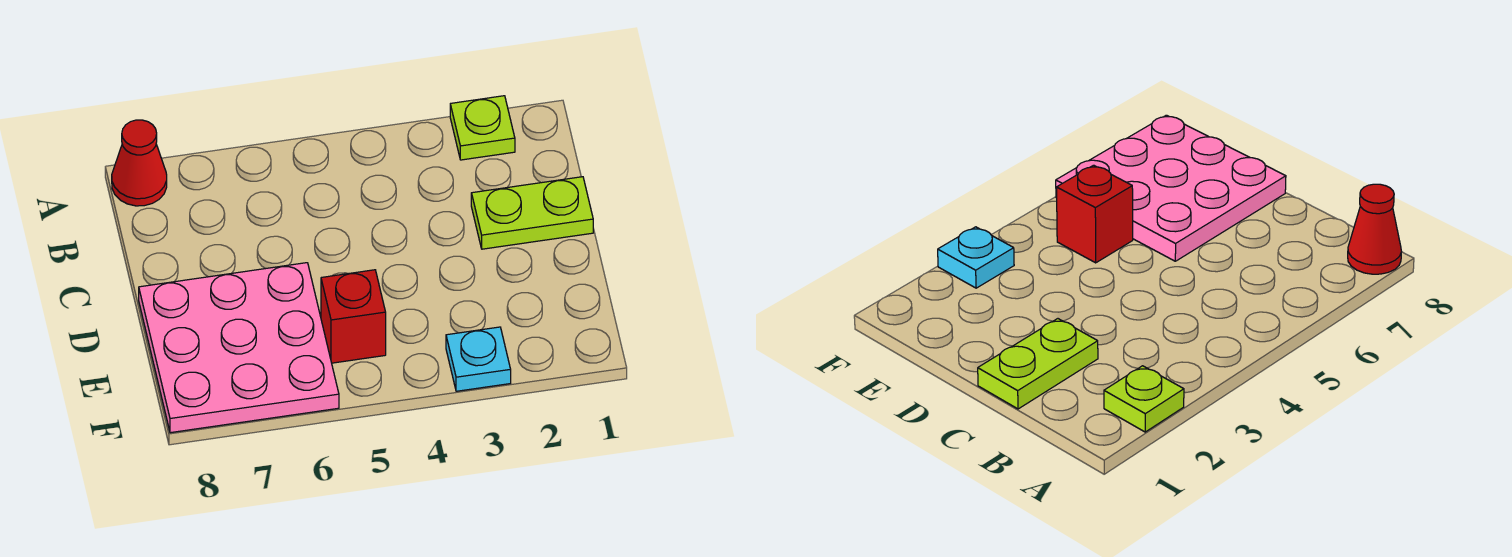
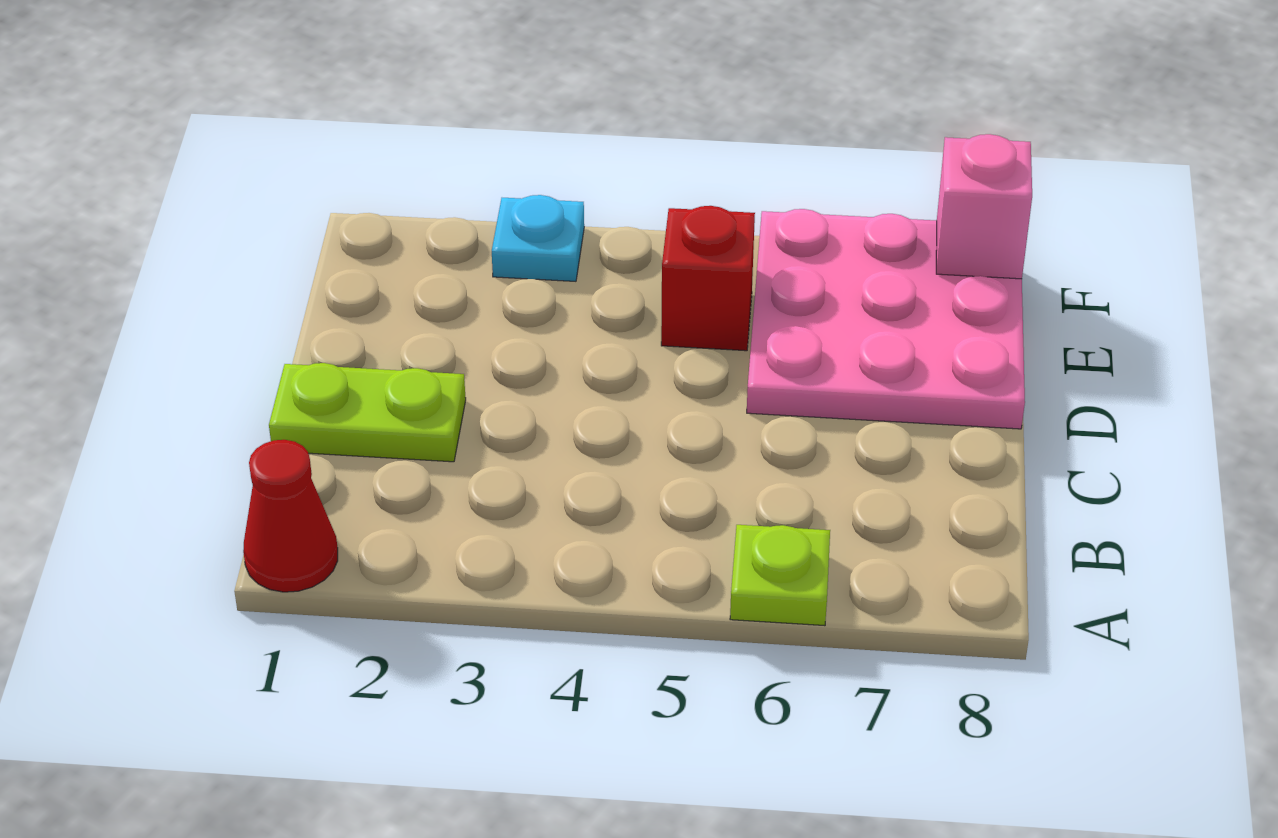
lime 1x1 plate [450,96,515,160] -> lime 1x1 plate moved to [730,525,830,626]
red 1x1 cone [112,120,167,206] -> red 1x1 cone moved to [243,440,338,592]
none -> pink 1x1 brick [936,134,1032,279]

